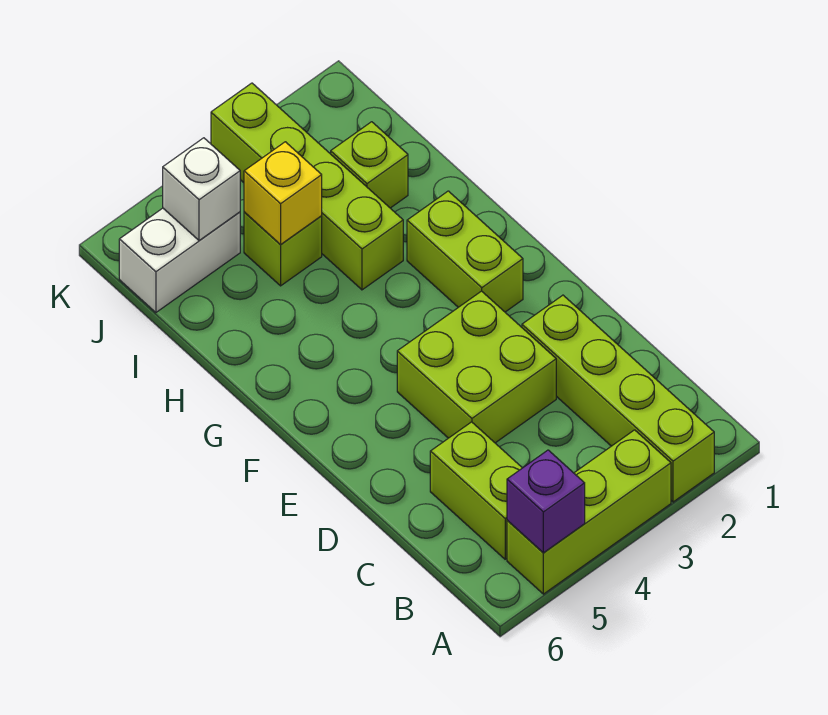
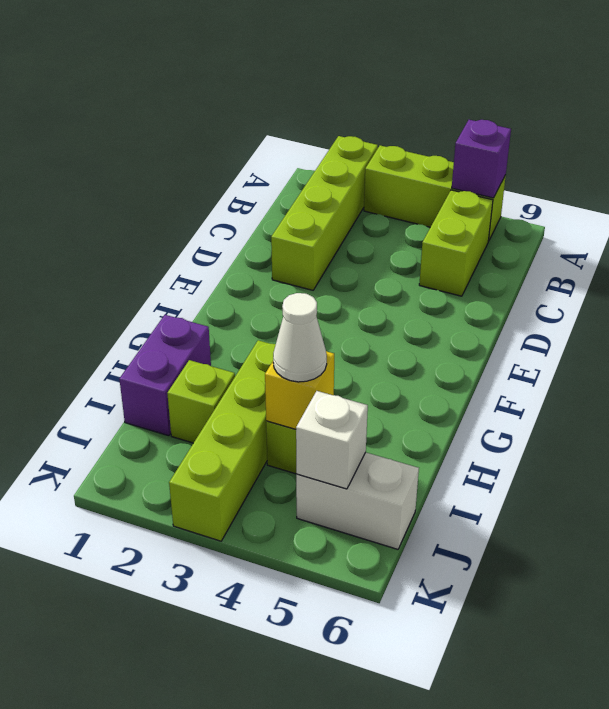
lime 2x2 brick [397,291,556,443] -> none
lime 1x2 brick [407,191,523,312] -> none
none -> purple 1x2 brick [119,315,211,436]
none -> white 1x1 cone [273,293,327,382]

